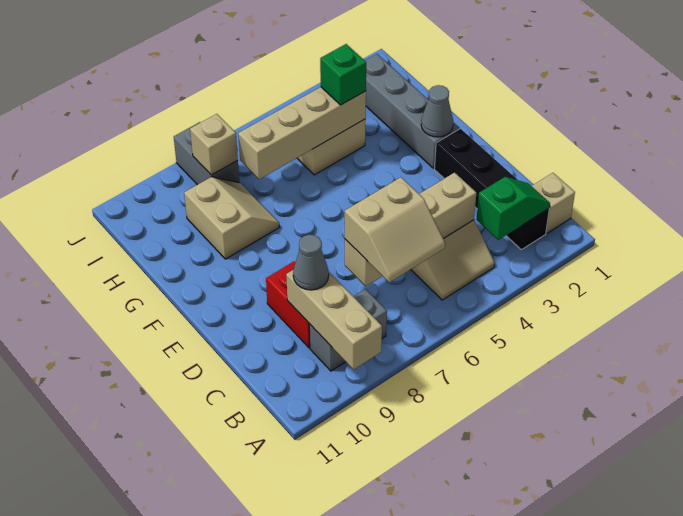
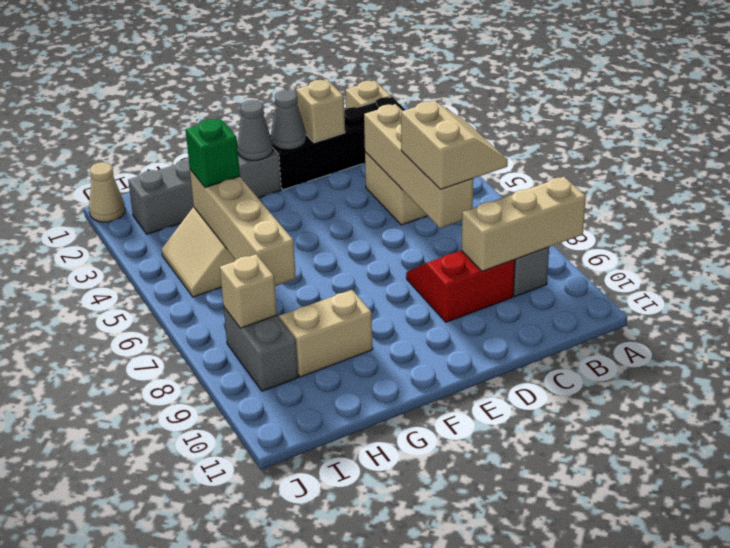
green 1x2 slope [476,177,550,240] -> none
grey 1x1 cone [293,235,329,290] -> grey 1x1 cone moved to [271,90,306,150]
none -> tan 1x1 brick [296,80,345,143]
grey 1x2 brick [174,122,239,185] -> grey 1x2 brick turned to [223,306,298,391]
none -> tan 1x1 cone [89,162,125,222]

